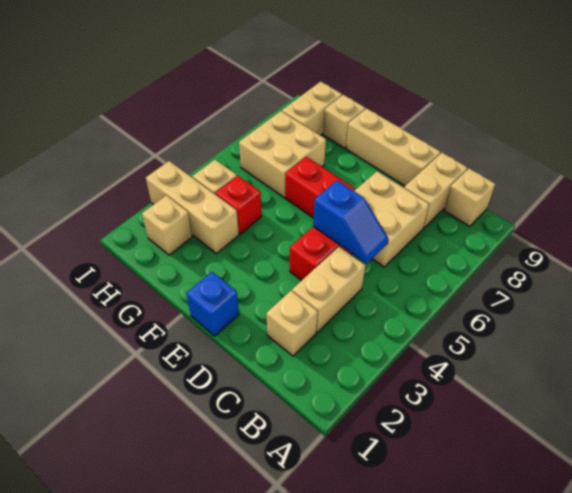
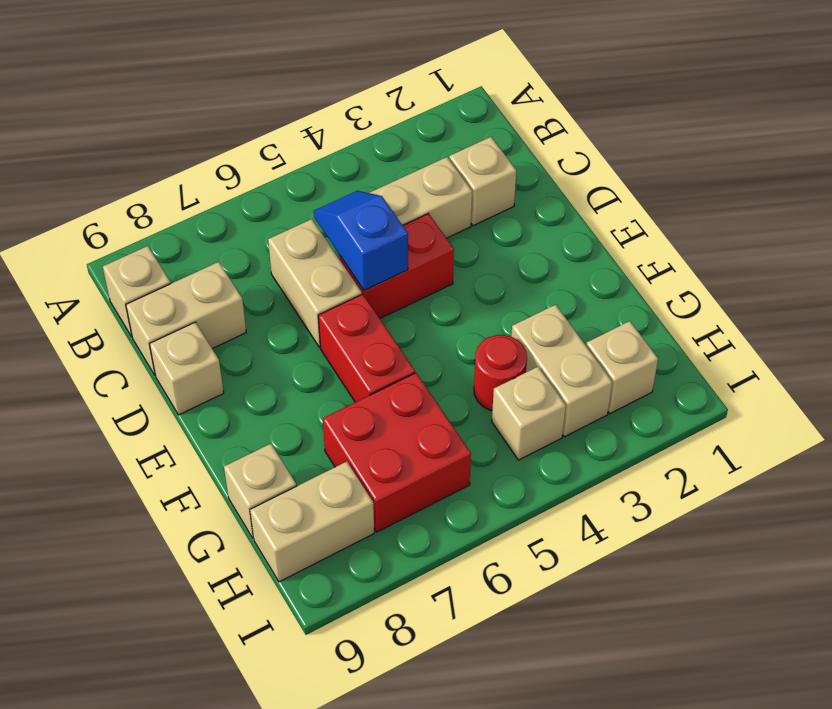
tan 2x2 brick [355,171,429,267] -> tan 1x2 brick [268,219,362,348]
tan 1x3 brick [346,108,440,186] -> tan 1x1 brick [150,322,224,415]
blue 1x1 brick [186,272,239,336] -> none
tan 1x3 brick [146,161,239,253] -> tan 1x2 brick [511,305,612,437]
red 1x1 brick [215,176,262,234] -> red 1x1 round brick [474,335,527,411]
tan 2x2 brick [239,111,326,198] -> red 2x2 brick [323,373,471,532]

